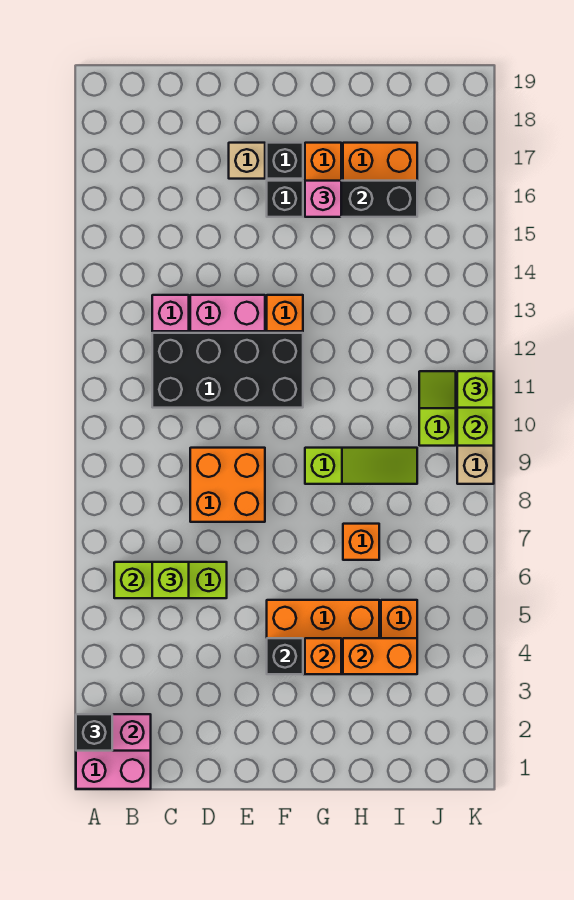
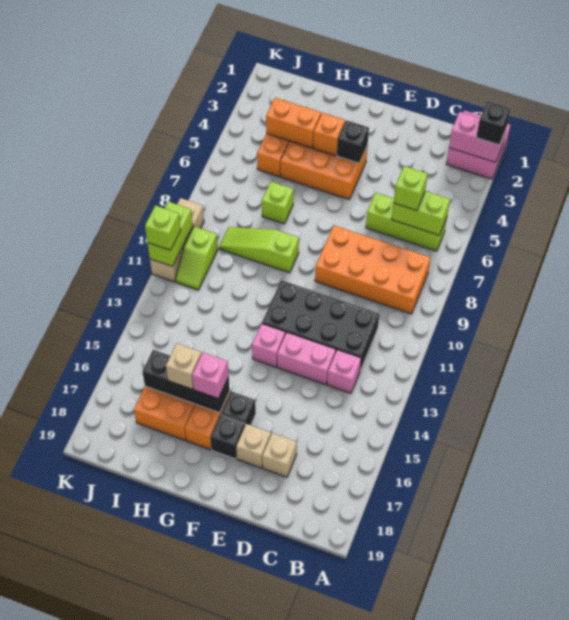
orange 2x2 brick [190,448,265,522] -> orange 2x4 brick [315,226,430,314]
none -> tan 1x1 brick [262,433,297,477]
orange 1x1 brick [267,295,303,331] -> pink 1x1 brick [252,324,285,367]
orange 1x1 brick [343,524,379,560] -> lime 1x1 brick [262,182,293,224]
none -> tan 1x1 brick [166,343,202,389]

